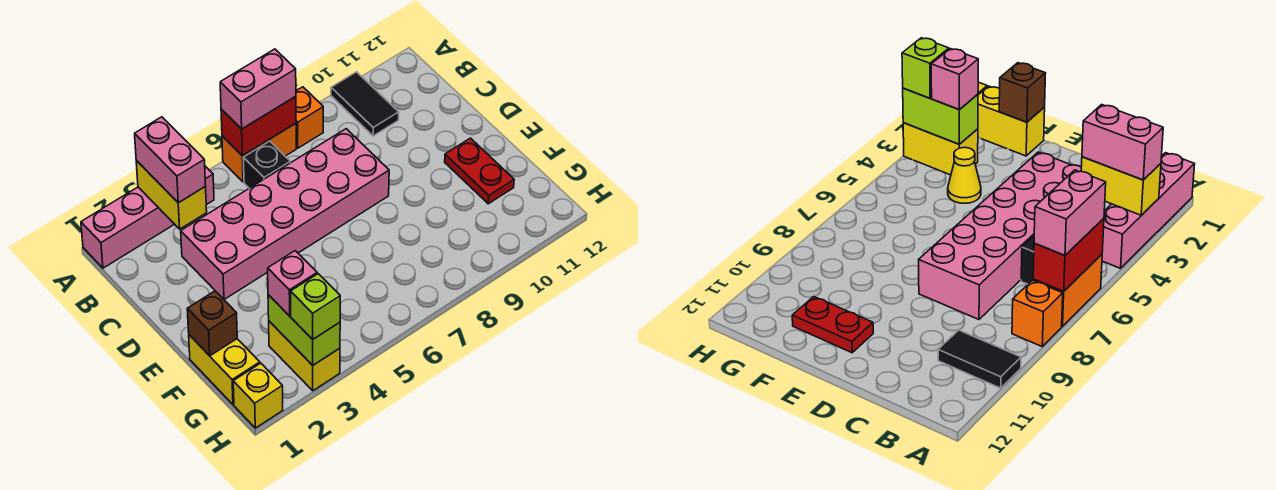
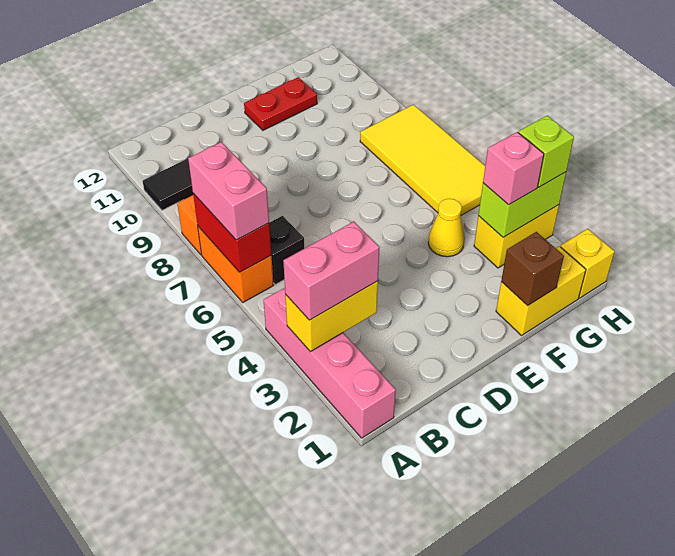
pink 2x6 brick [181,129,389,299] -> none
none -> yellow 2x4 tile [360,105,485,215]

